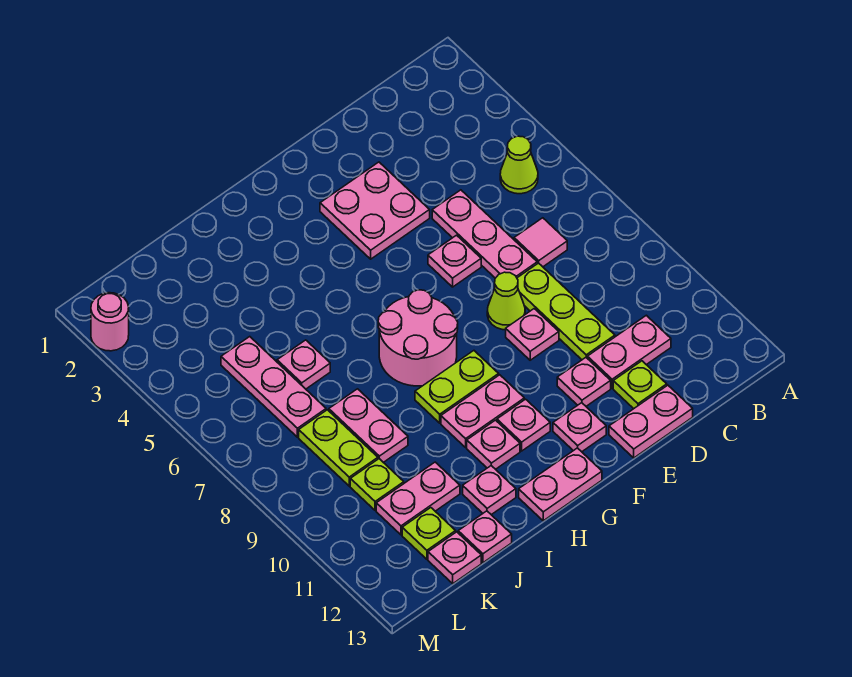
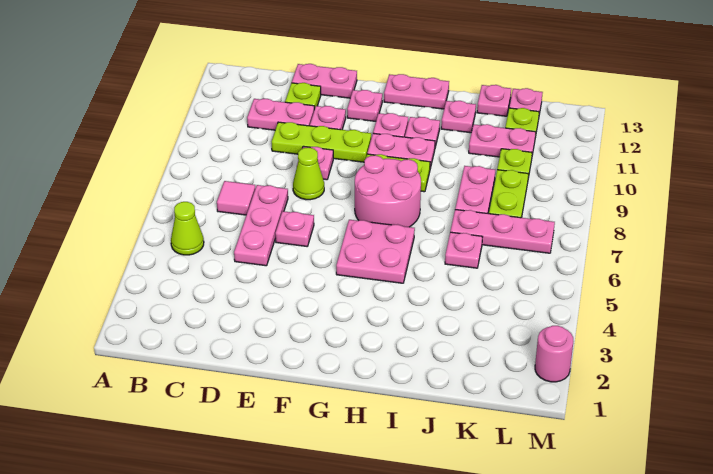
lime 1x3 plate [517,263,615,360] -> lime 1x3 plate turned to [272,122,371,162]
pink 2x2 plate [320,162,430,259] -> pink 2x2 plate moved to [336,220,415,283]
pink 1x3 plate [221,337,326,437] -> pink 1x3 plate turned to [450,210,555,253]

